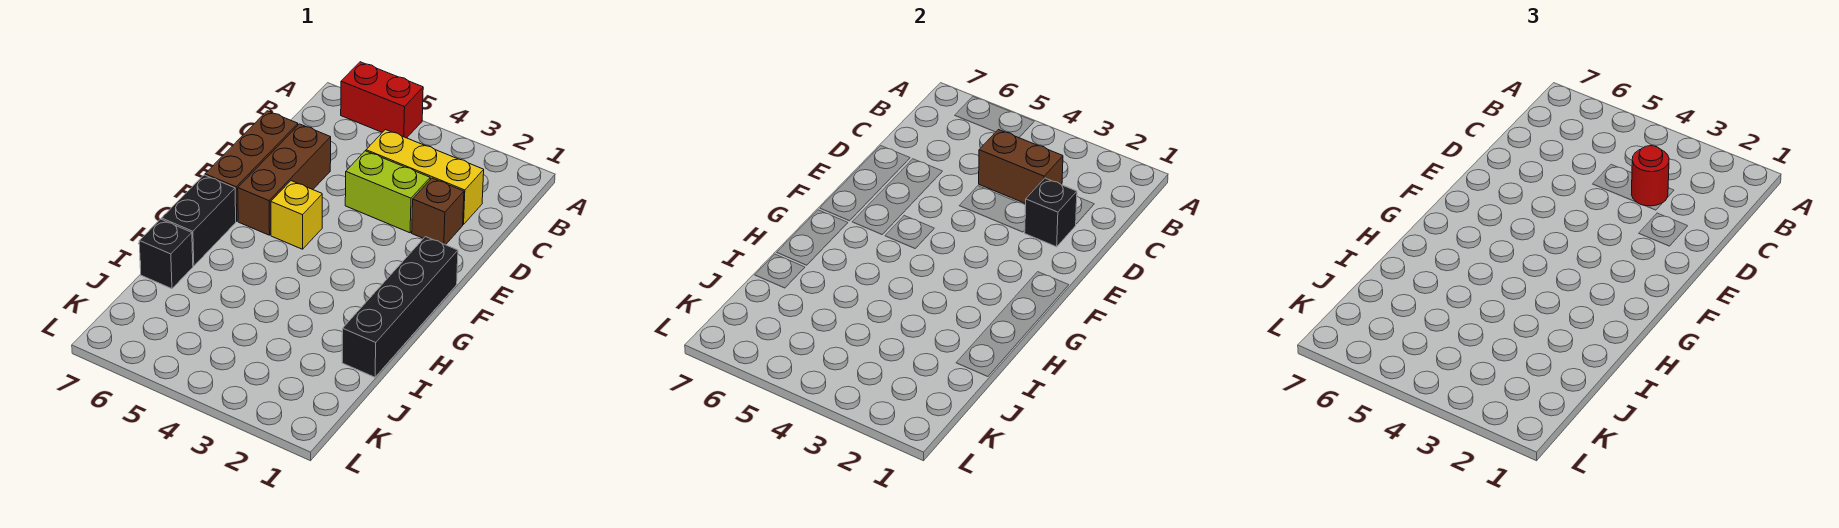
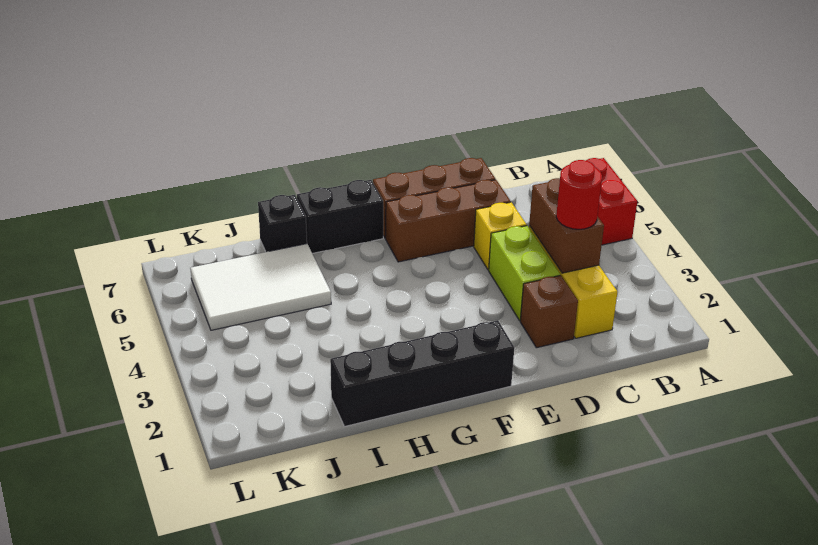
black 1x1 brick [1025,178,1077,247] -> none
yellow 1x1 brick [271,181,322,249] -> yellow 1x1 brick moved to [474,202,527,270]
none -> white 2x3 tile [190,244,331,330]

